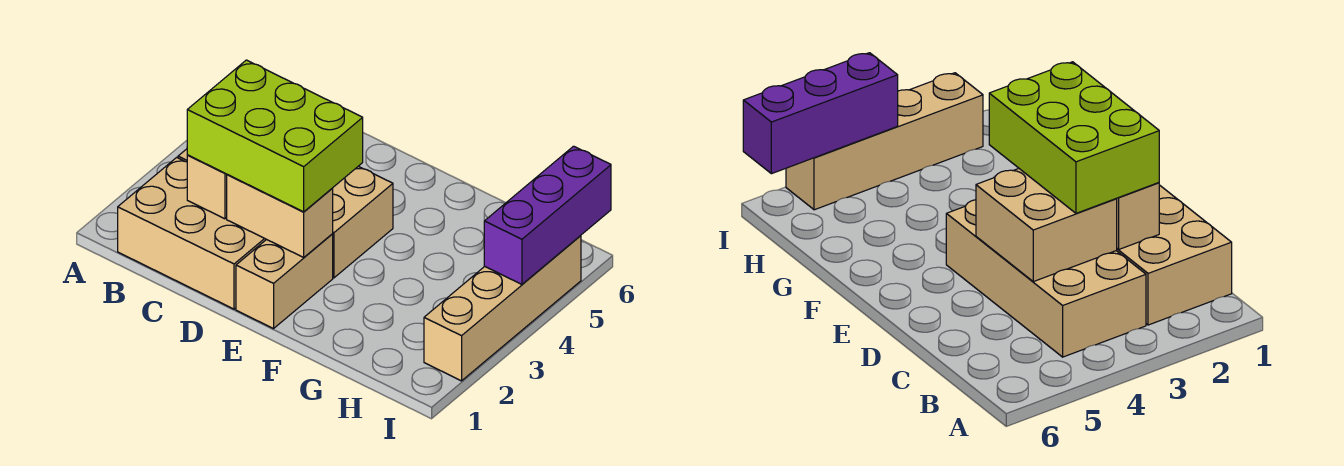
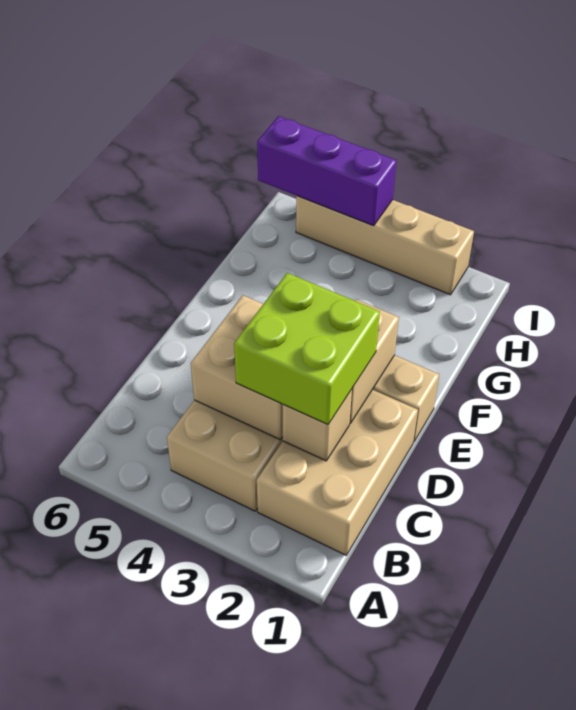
lime 2x3 brick [187,60,363,212] -> lime 2x2 brick [234,273,380,425]

